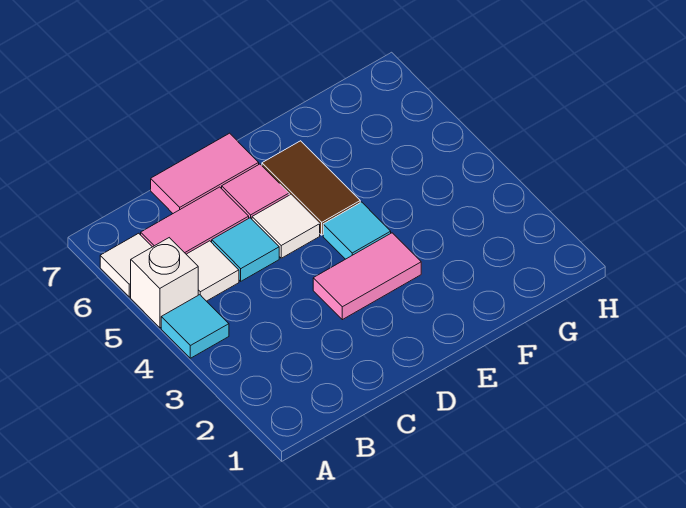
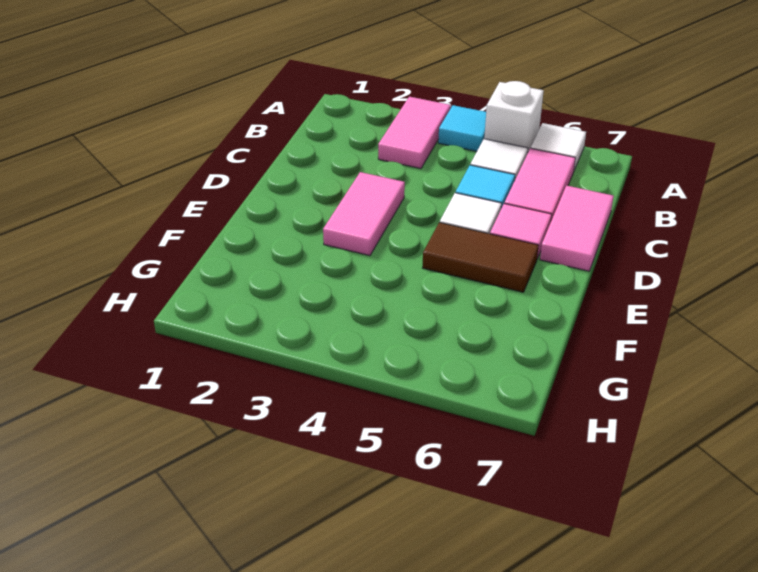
none -> pink 1x2 tile [378,97,450,169]
cyan 1x1 tile [323,202,391,259] -> none

